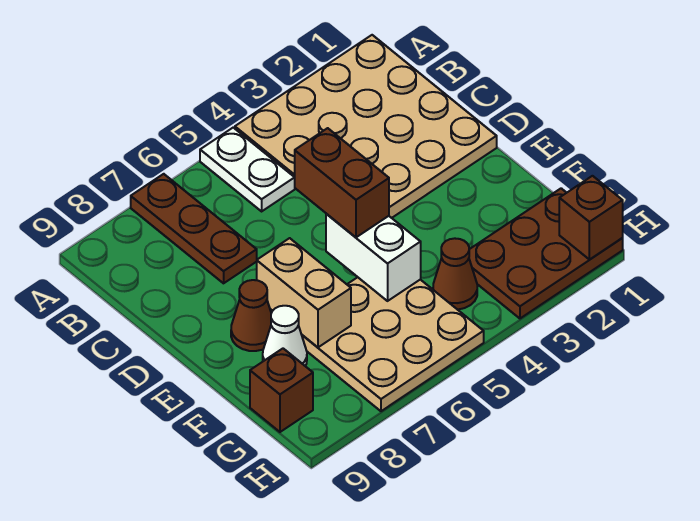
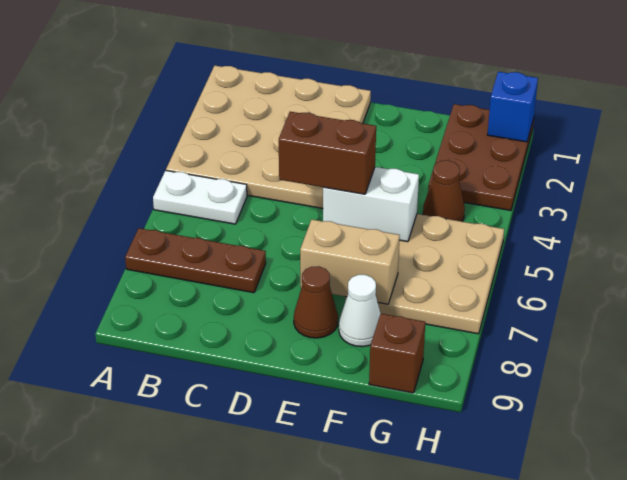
brown 1x1 brick [559,176,623,260] -> blue 1x1 brick [487,72,538,142]

